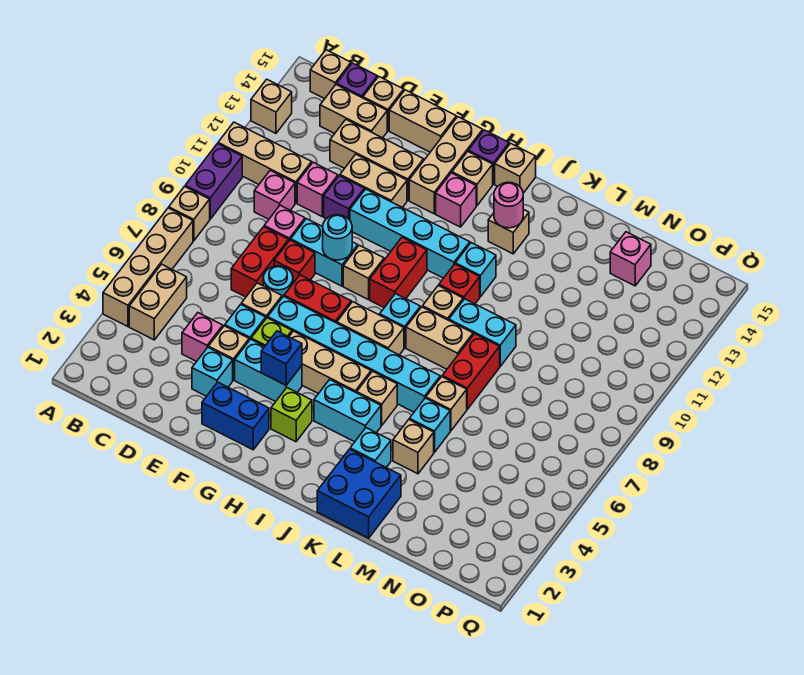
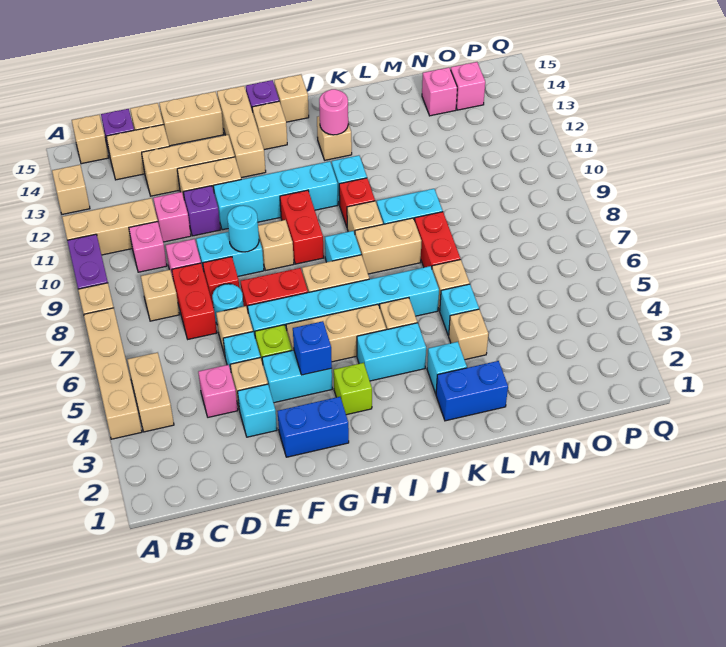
none -> tan 1x1 brick [141,270,179,321]
pink 1x1 brick [436,173,476,227] -> pink 1x1 brick moved to [451,62,485,110]
blue 2x2 brick [317,449,401,538] -> blue 1x2 brick [436,361,508,421]

